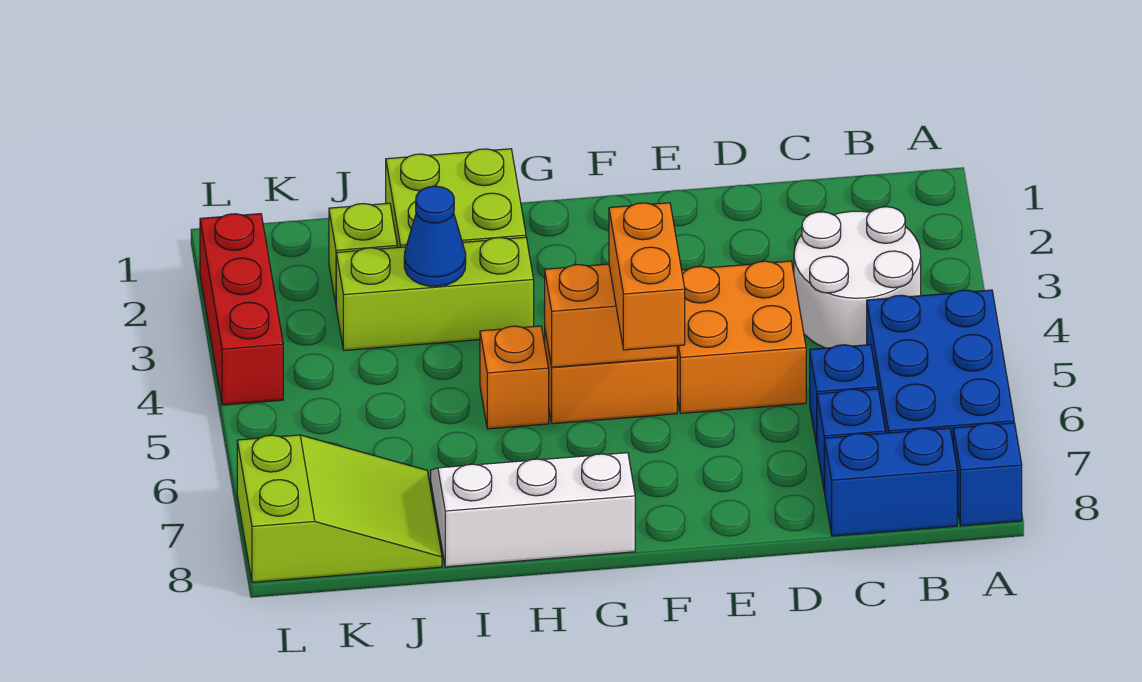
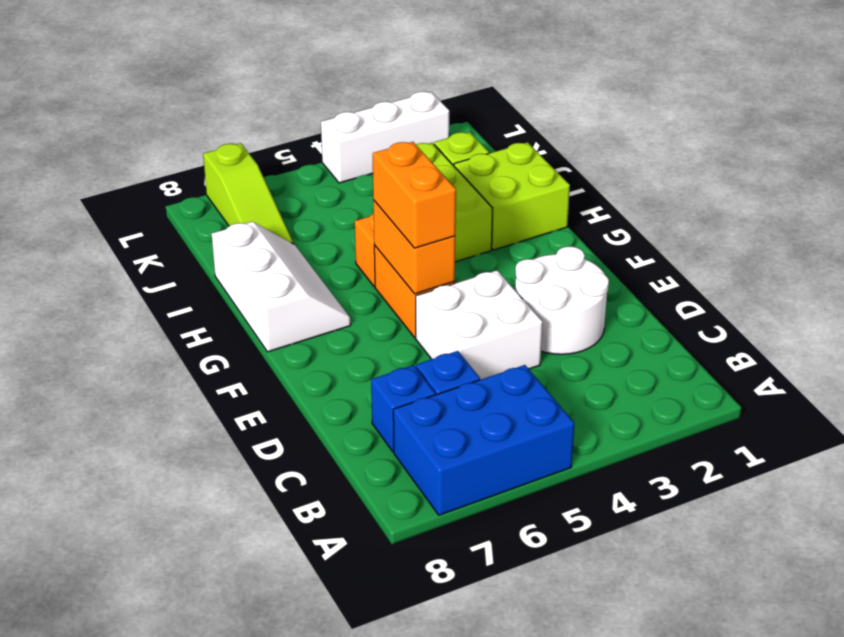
blue 1x1 brick [953,423,1022,526] -> none
white 2x2 round brick [794,207,921,348] -> white 2x2 round brick moved to [515,247,609,354]
blue 1x2 brick [825,428,957,536] -> none
orange 2x2 brick [677,261,806,413] -> white 2x2 brick [416,270,542,380]
orange 1x2 brick [609,203,685,350] -> orange 1x2 brick turned to [373,142,456,248]
blue 1x1 cone [404,186,466,287] -> none
lime 2x3 slope [237,435,442,582] -> lime 1x3 slope [203,143,294,244]
red 1x3 brick [200,214,283,405] -> white 1x3 brick [321,92,449,183]

